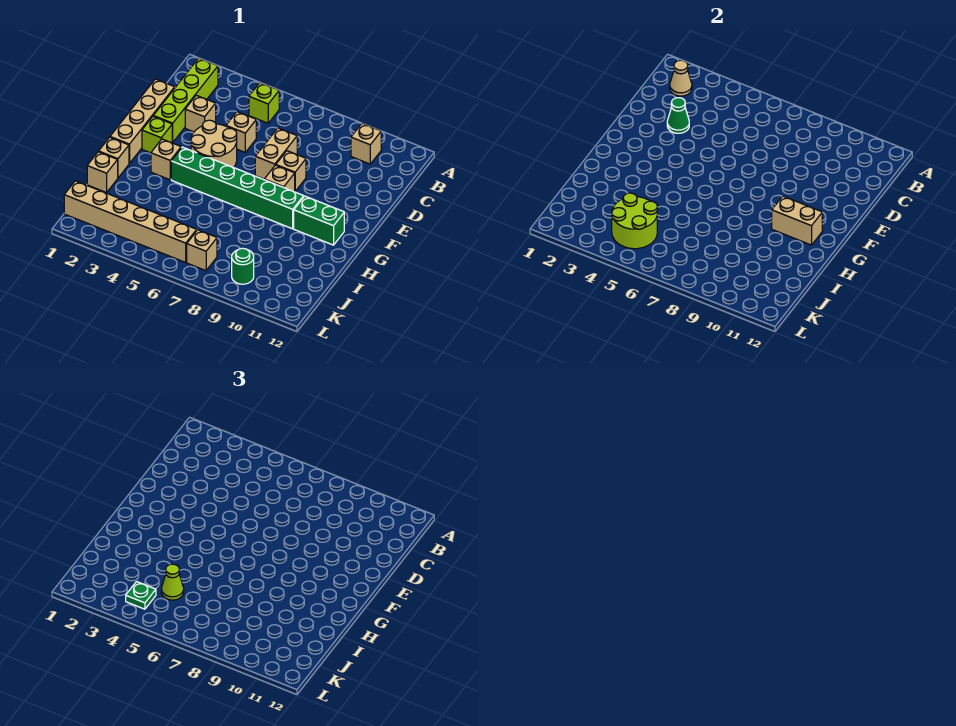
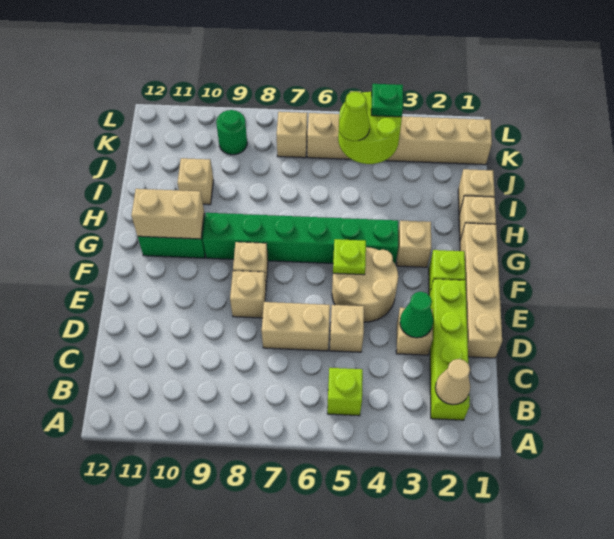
tan 1x1 brick [351,123,381,164] -> tan 1x1 brick moved to [177,158,214,205]
tan 1x2 brick [255,128,297,179] -> tan 1x2 brick turned to [262,302,330,351]
none -> lime 1x1 plate [333,239,366,275]

